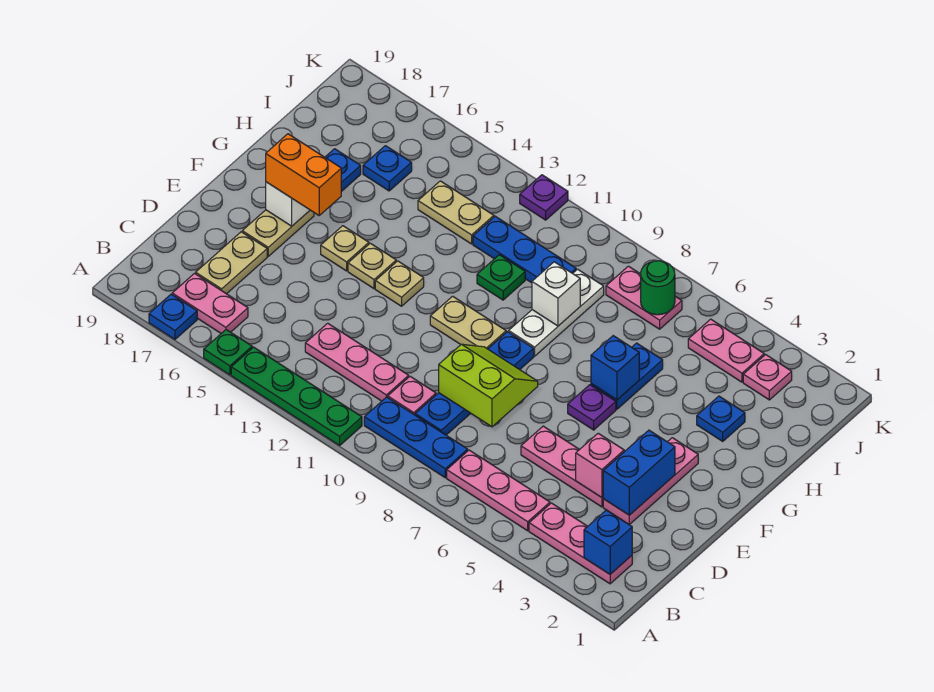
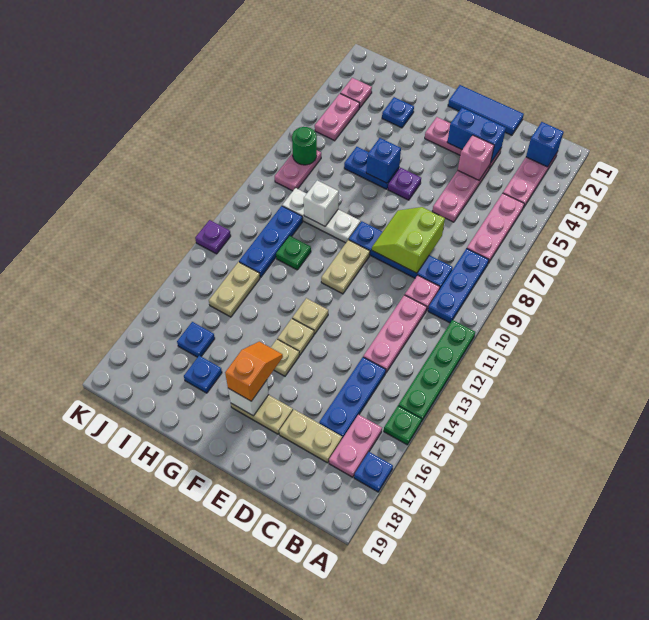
none -> blue 1x3 plate [319,357,386,439]
none -> blue 1x3 tile [448,85,524,135]
orange 1x2 brick [266,134,341,215] -> orange 1x2 slope [225,341,283,401]

